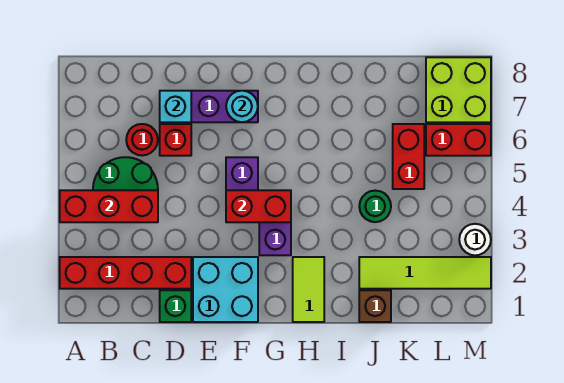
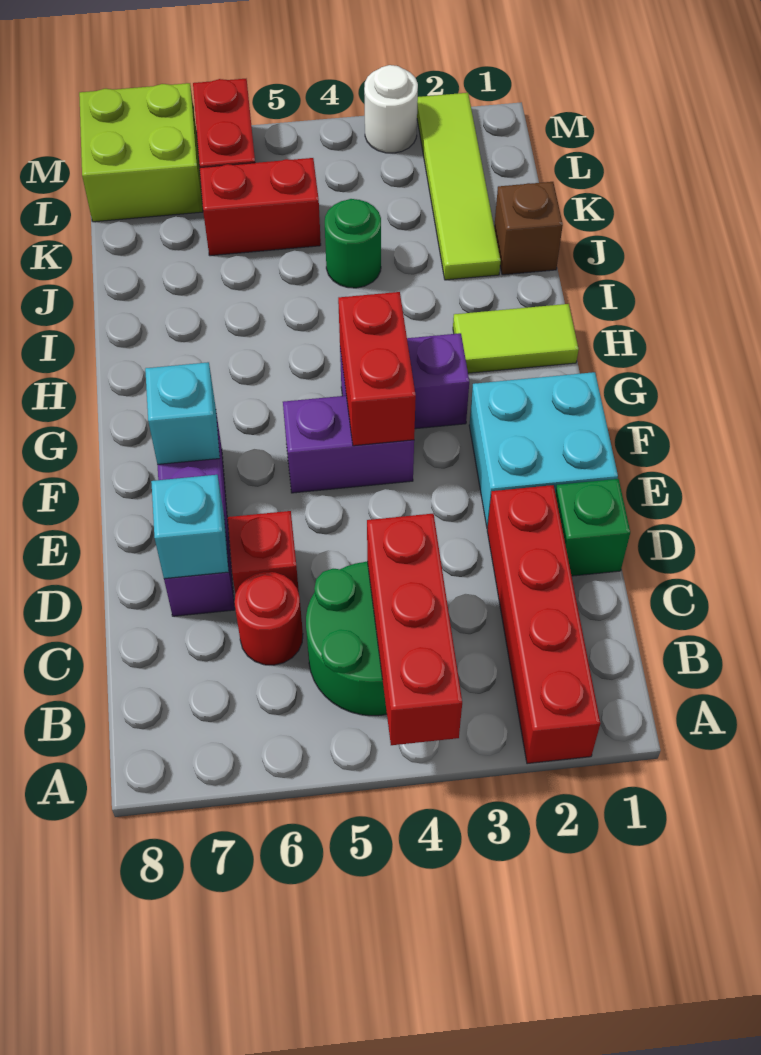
cyan 1x1 round brick [226,91,258,122] -> cyan 1x1 brick [145,362,220,464]

